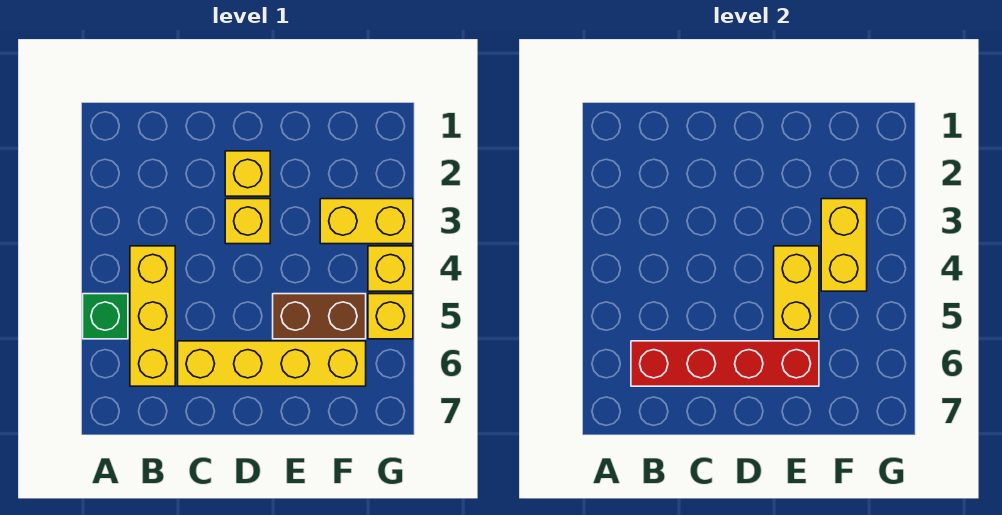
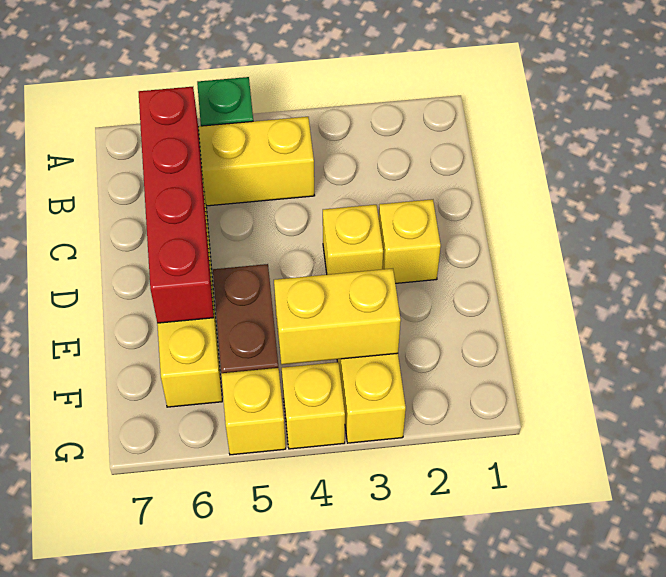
yellow 1x2 brick [774,246,819,339] -> none

